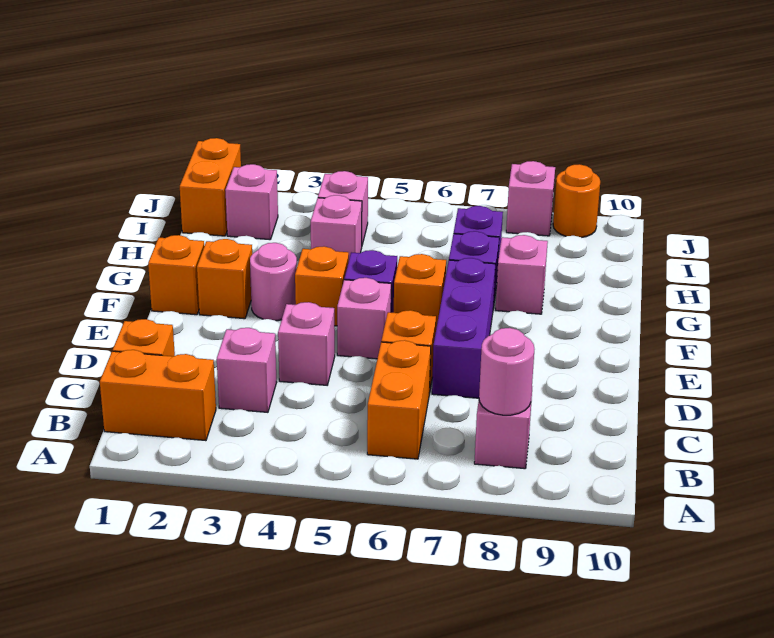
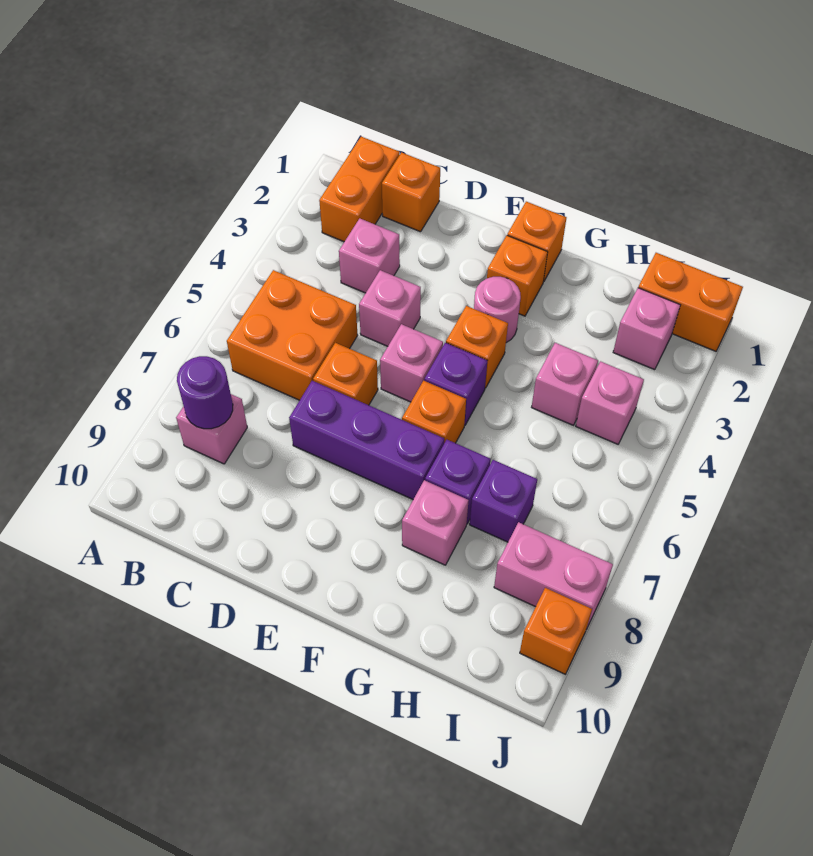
orange 1x2 brick [367,340,431,459] -> orange 2x2 brick [227,270,358,400]
pink 1x1 round brick [479,328,534,415] -> purple 1x1 round brick [177,356,233,429]
pink 1x1 brick [506,161,555,236] -> pink 1x2 brick [494,522,613,627]
orange 1x1 round brick [553,164,600,238] -> orange 1x1 brick [520,588,592,674]

